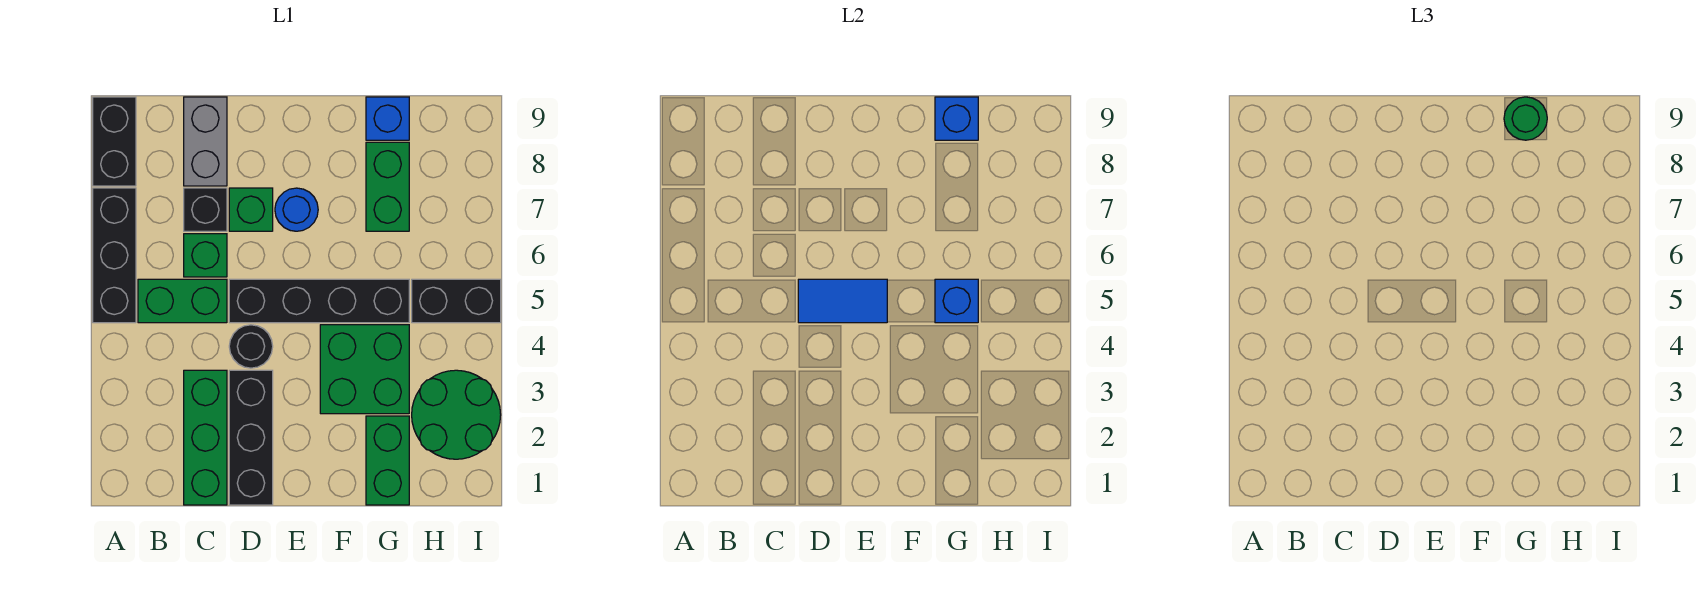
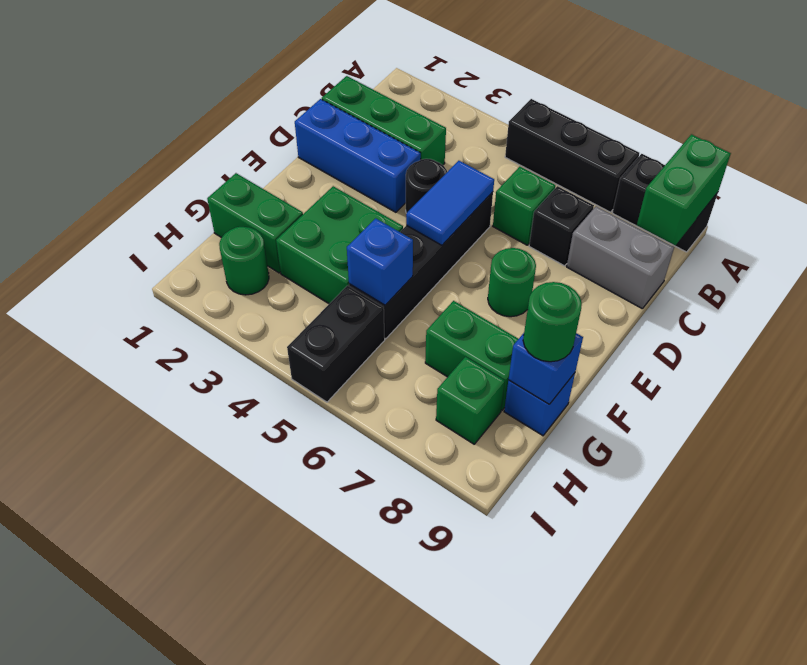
green 1x2 brick [138,279,227,323] -> green 1x2 brick moved to [637,134,731,245]
black 1x3 brick [229,370,273,505] -> blue 1x3 brick [295,99,421,212]
green 1x1 brick [229,188,273,231] -> green 1x1 brick moved to [436,357,505,444]
blue 1x1 round brick [275,188,318,231] -> green 1x1 round brick [488,248,536,317]
green 2x2 round brick [412,370,501,459] -> green 1x1 round brick [219,227,269,295]

